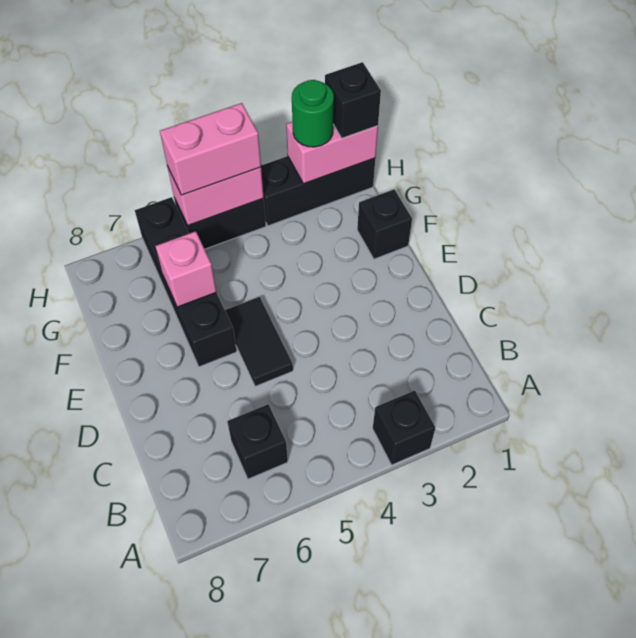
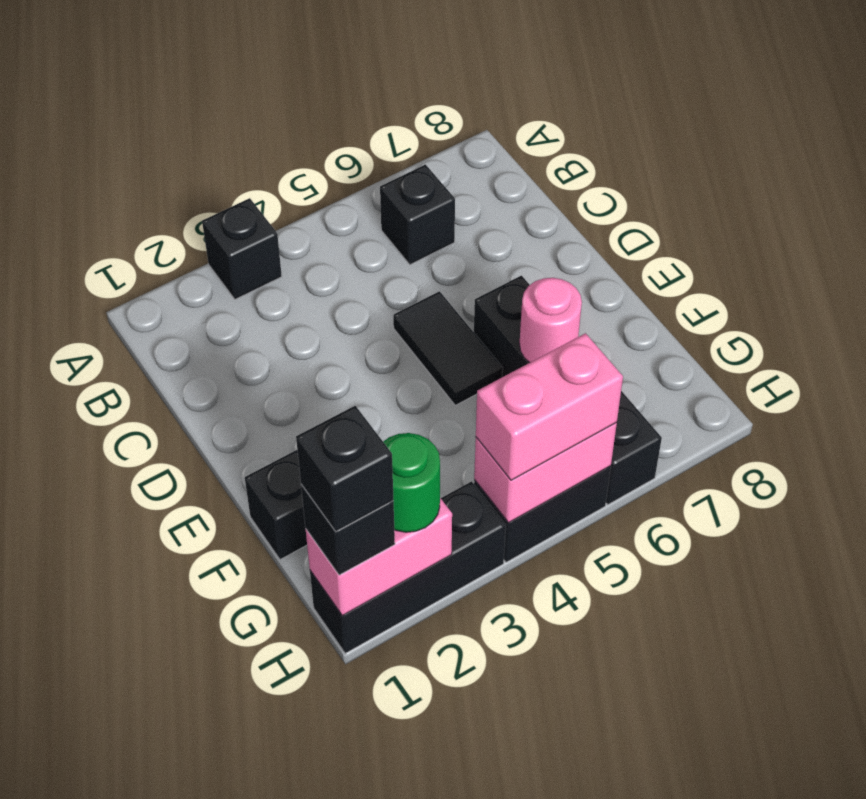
pink 1x1 brick [155,231,216,307] -> pink 1x1 round brick [519,278,582,363]
none -> black 1x1 brick [296,406,393,532]

